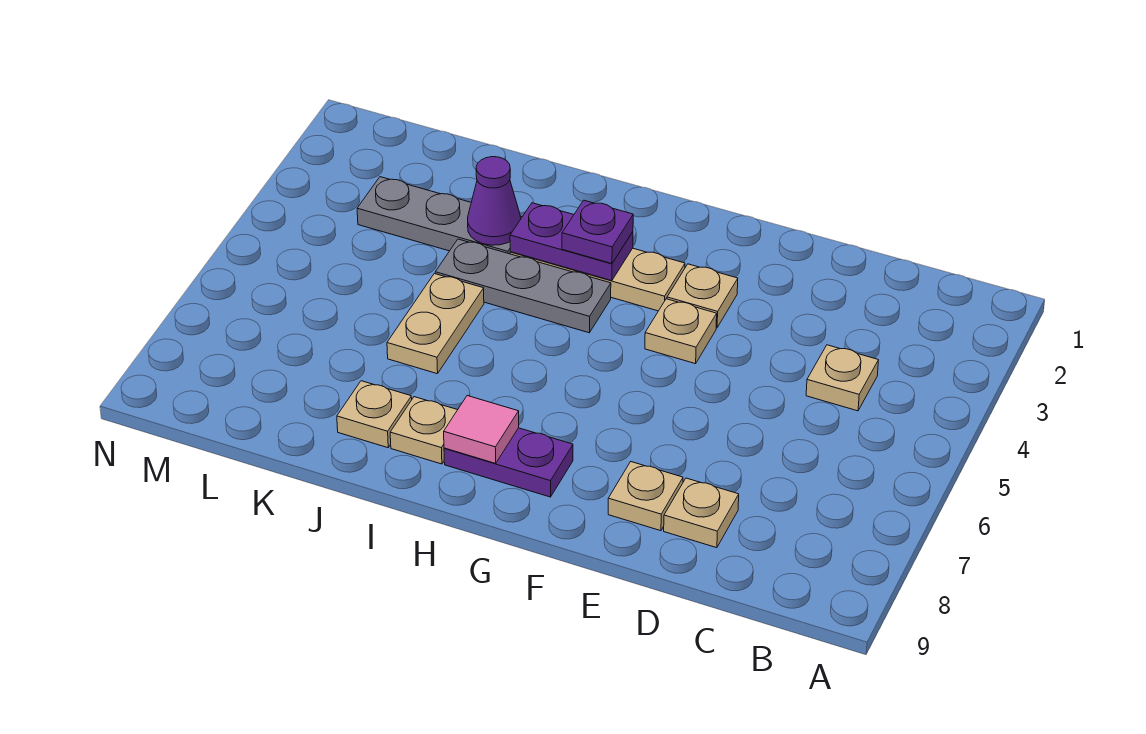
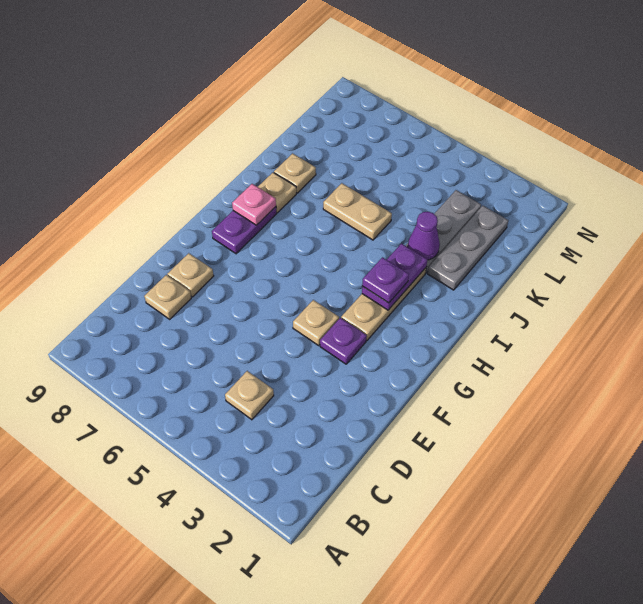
tan 1x1 plate [667,264,738,328] -> purple 1x1 plate [320,318,367,364]
grey 1x3 plate [435,239,611,333] -> grey 1x3 plate moved to [428,206,508,290]
pink 1x1 tile [444,396,519,463] -> pink 1x1 plate [232,184,276,225]

